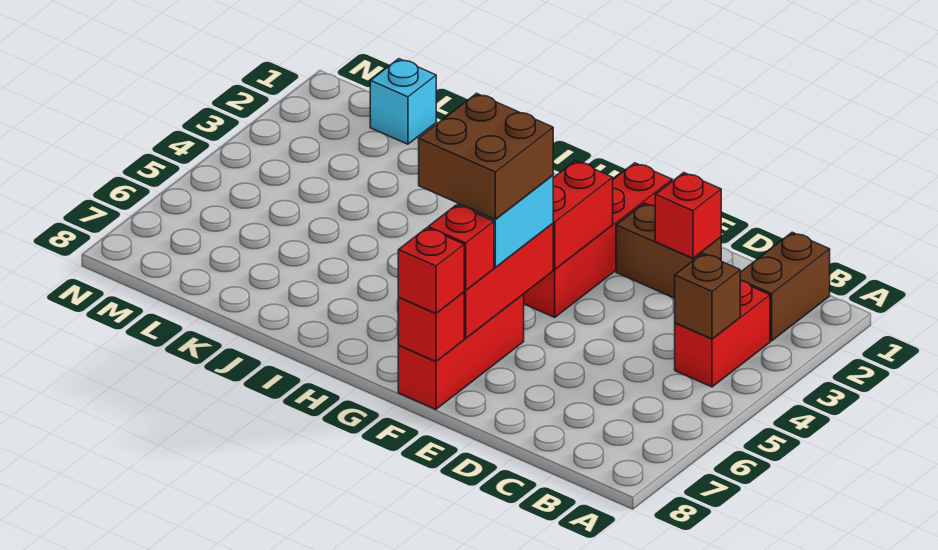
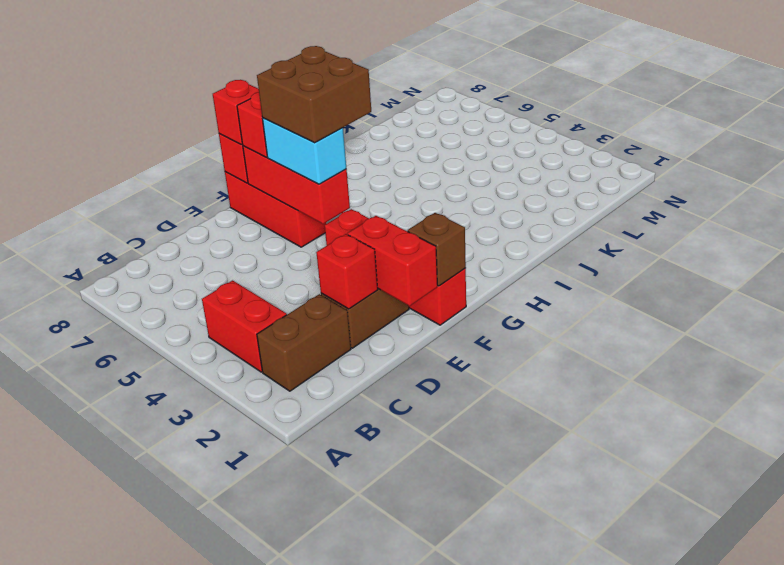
brown 1x2 brick [740,232,830,341] -> brown 1x2 brick turned to [257,294,351,391]
brown 1x1 brick [675,253,740,339] -> brown 1x1 brick moved to [408,213,466,286]
red 1x2 brick [553,161,613,269] -> red 1x2 brick moved to [347,216,437,306]
cyan 1x1 brick [370,59,436,144] -> none

